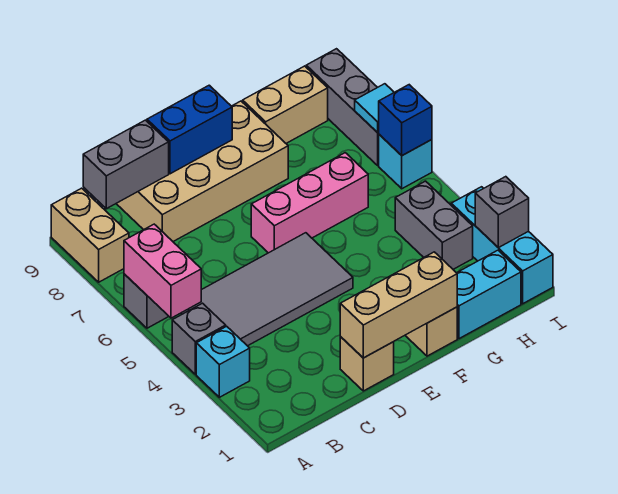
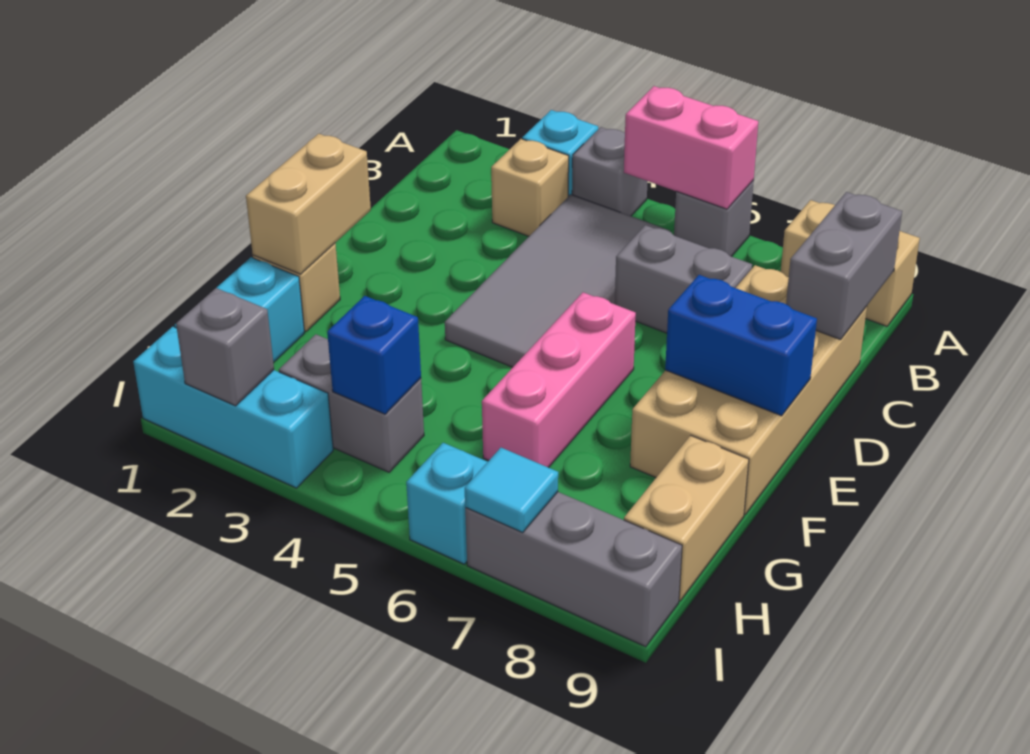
none -> grey 1x2 brick [615,225,752,333]
tan 1x1 brick [340,337,394,391] -> tan 1x1 brick moved to [491,139,569,236]
tan 1x3 brick [340,252,457,358] -> tan 1x2 brick [246,134,371,274]
blue 1x2 brick [147,85,232,174] -> blue 1x2 brick turned to [665,275,817,416]
blue 1x1 brick [378,85,432,156] -> blue 1x1 brick moved to [327,296,421,414]

